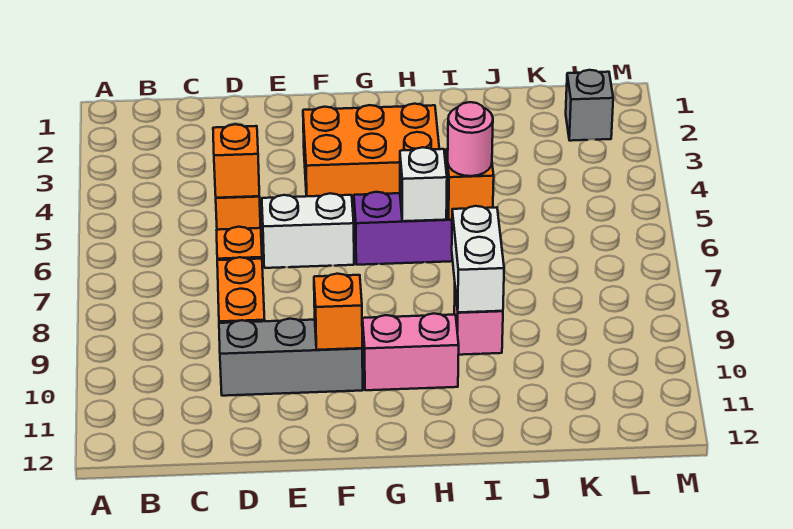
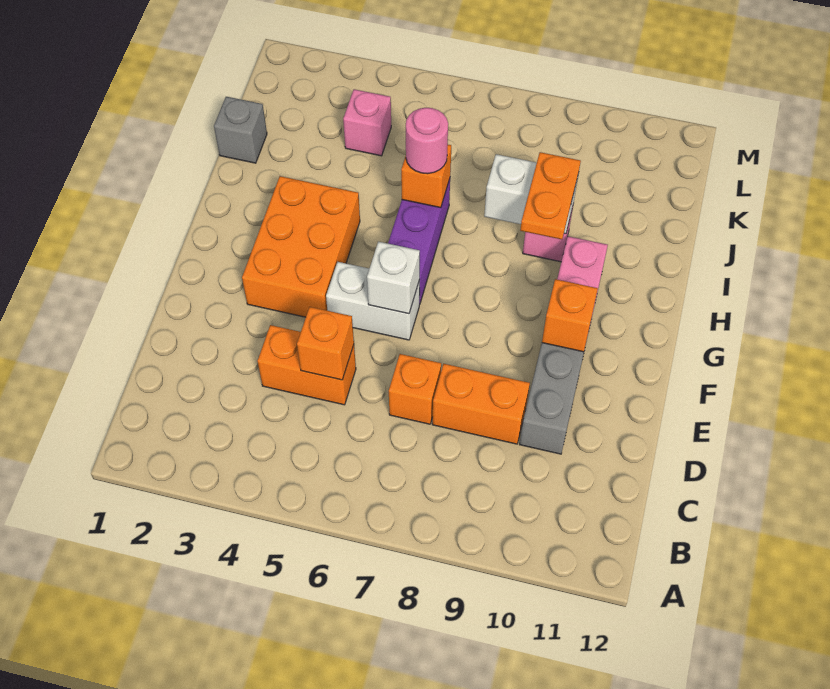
white 1x2 brick [262,193,354,268] -> white 1x2 brick turned to [326,262,420,340]
white 1x1 brick [400,147,447,221] -> white 1x1 brick moved to [367,242,420,314]
none -> orange 1x2 plate [520,152,581,239]
none -> pink 1x1 brick [343,89,391,156]
grey 1x1 brick [566,70,613,141] -> grey 1x1 brick moved to [214,97,267,163]

